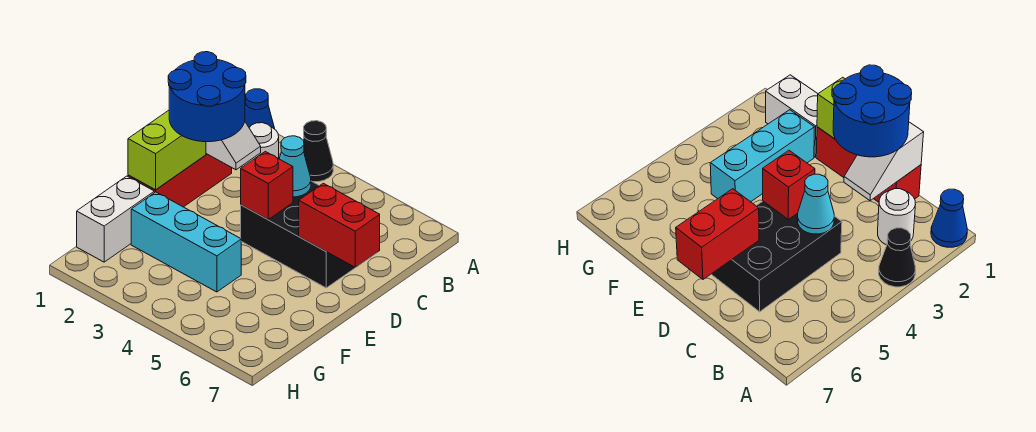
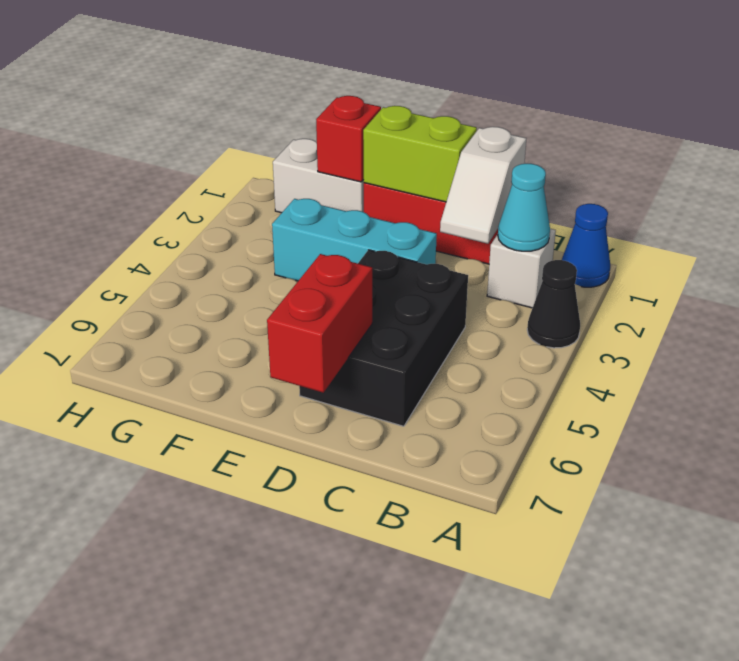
white 1x1 round brick [242,123,279,167] -> white 1x1 brick [487,229,556,308]
blue 2x2 round brick [168,52,246,142] -> none
cyan 1x1 cone [280,136,311,197] -> cyan 1x1 cone moved to [498,164,550,251]
red 1x1 brick [241,151,293,219] -> red 1x1 brick moved to [316,96,381,182]
cyan 1x3 brick [131,192,241,292] -> cyan 1x3 brick turned to [272,199,437,281]

